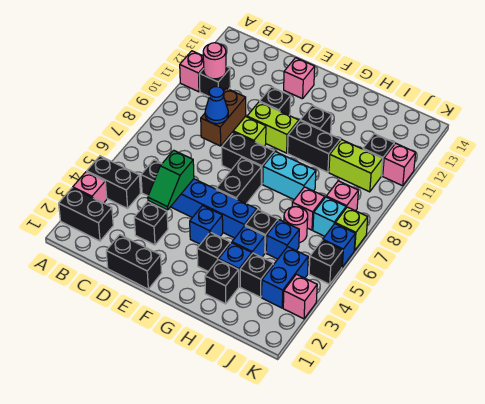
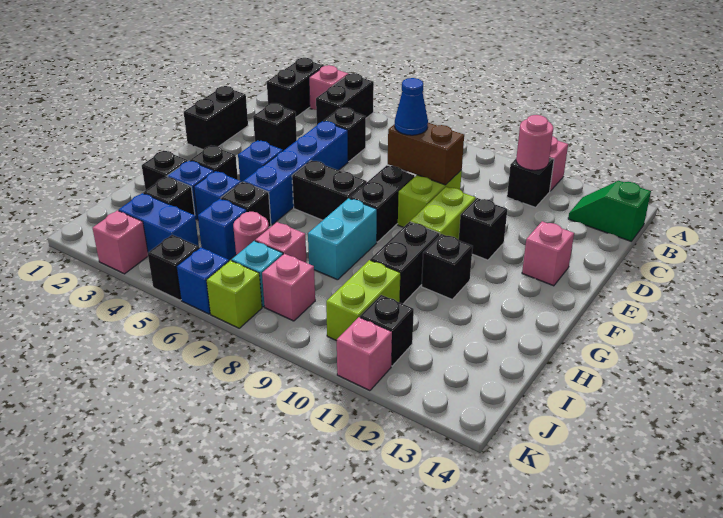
green 1x2 slope [148,150,194,210] -> green 1x2 slope moved to [568,181,651,241]

